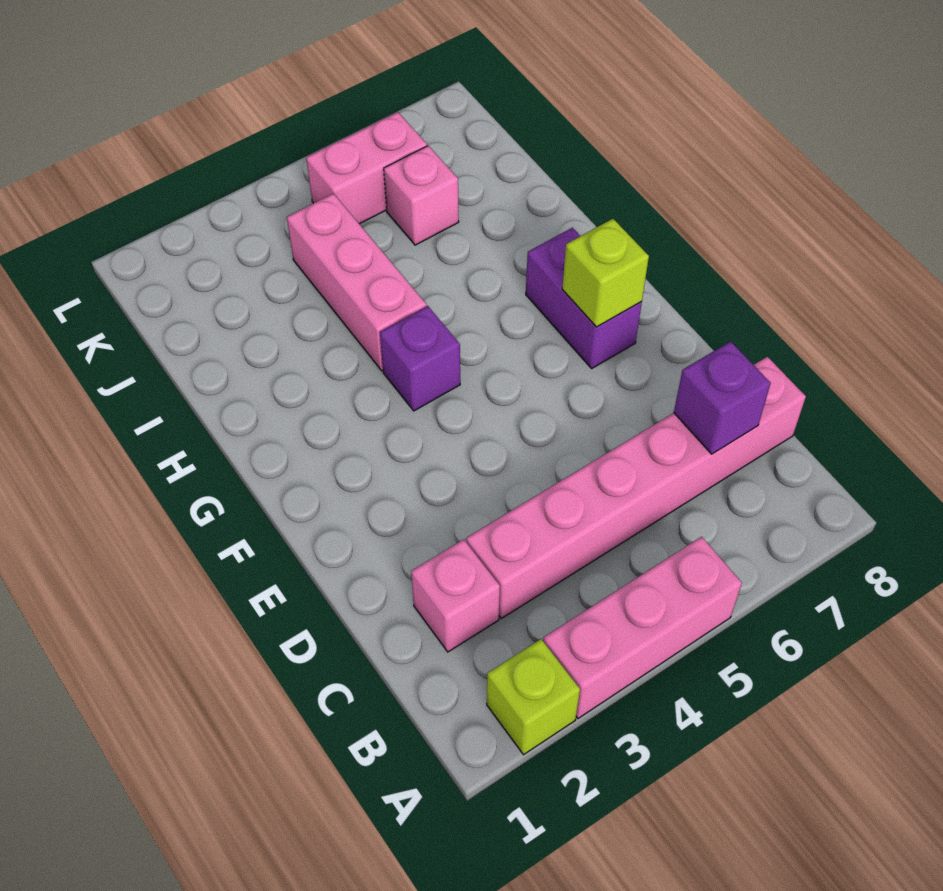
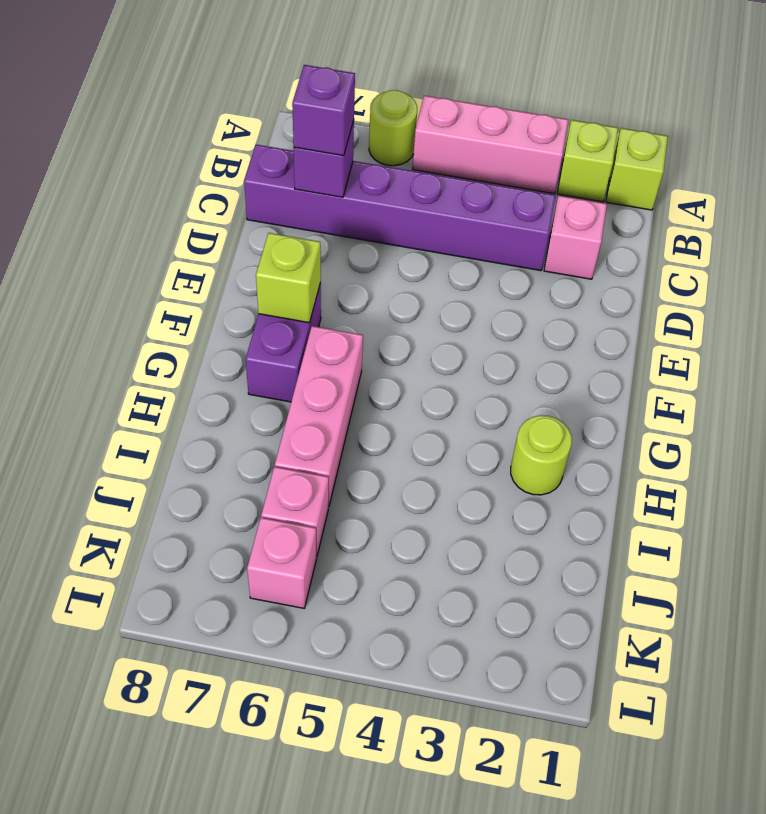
none -> lime 1x1 brick [606,128,668,210]
none -> lime 1x1 round brick [369,90,417,166]
pink 1x6 brick [466,357,806,618] -> purple 1x6 brick [244,145,556,271]
purple 1x1 brick [380,306,460,411] -> purple 1x1 brick moved to [292,65,355,156]
none -> lime 1x1 round brick [511,415,572,495]
pink 1x3 brick [287,194,426,371] -> pink 1x3 brick moved to [275,326,363,507]
pink 1x2 brick [306,112,427,224] -> pink 1x1 brick [247,518,316,608]

